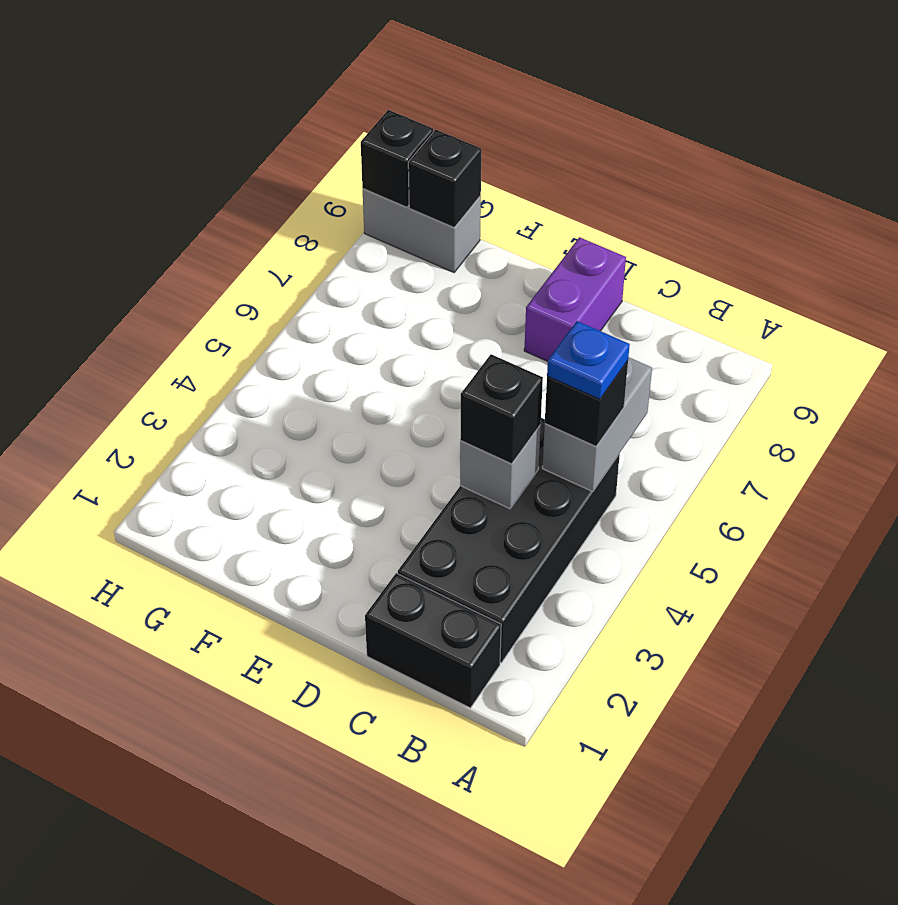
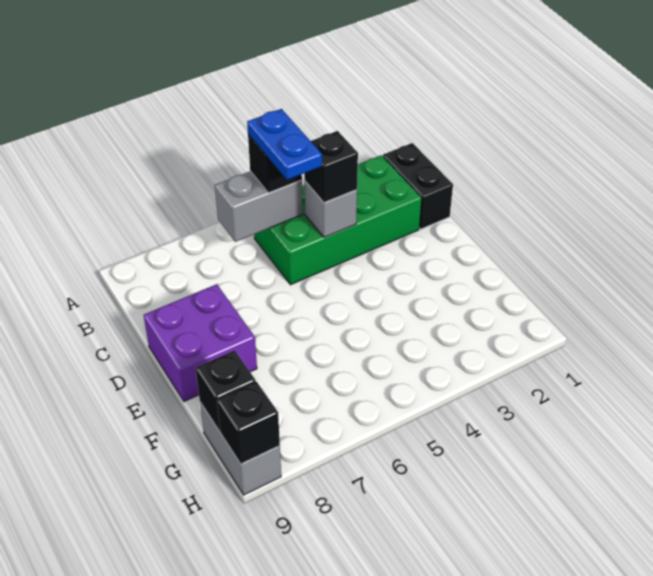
black 2x4 brick [398,418,620,663] -> green 2x4 brick [254,155,421,285]
blue 1x1 plate [547,321,630,399] -> blue 1x2 plate [247,109,322,180]
purple 1x2 brick [524,237,626,361] -> purple 2x2 brick [144,284,257,401]

